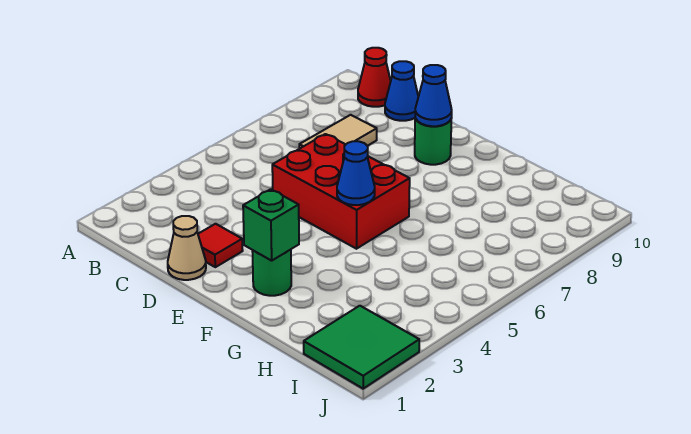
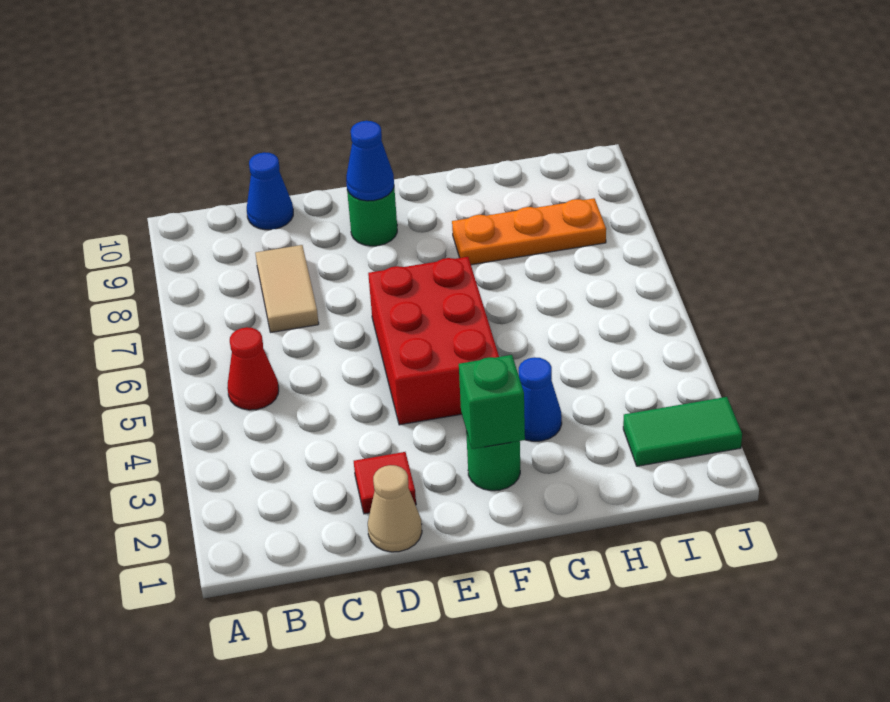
red 1x1 cone [358,48,391,107] -> red 1x1 cone moved to [227,327,279,410]
red 2x3 brick [272,134,410,249] -> red 2x3 brick turned to [368,257,499,425]
blue 1x1 cone [337,141,375,205] -> blue 1x1 cone moved to [519,357,562,441]
none -> orange 1x3 plate [452,198,606,265]
green 2x2 tile [304,306,419,389] -> green 1x2 tile [623,397,742,466]

